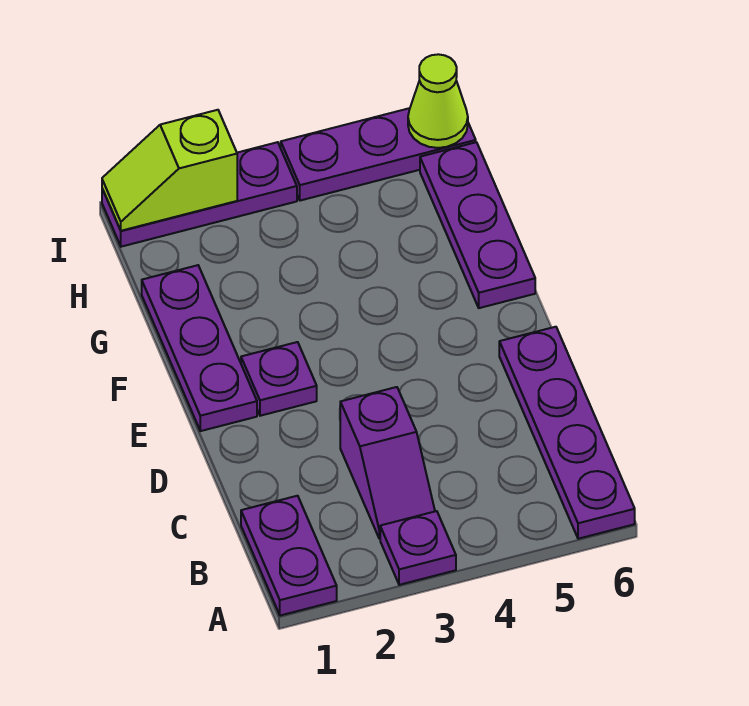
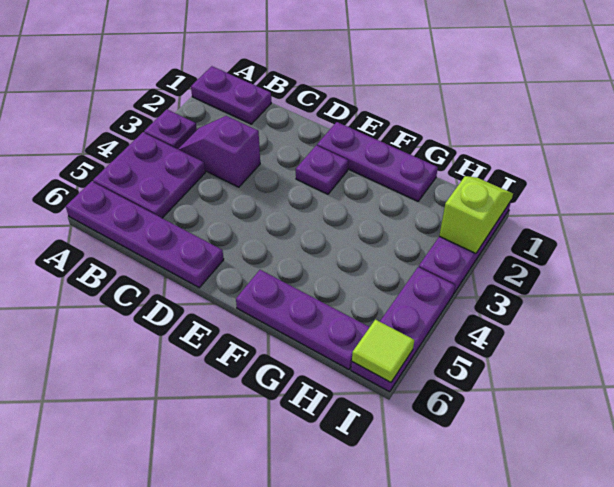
none -> purple 2x2 plate [93,132,205,218]
lime 1x1 cone [408,54,468,148] -> lime 1x1 tile [352,320,414,382]

